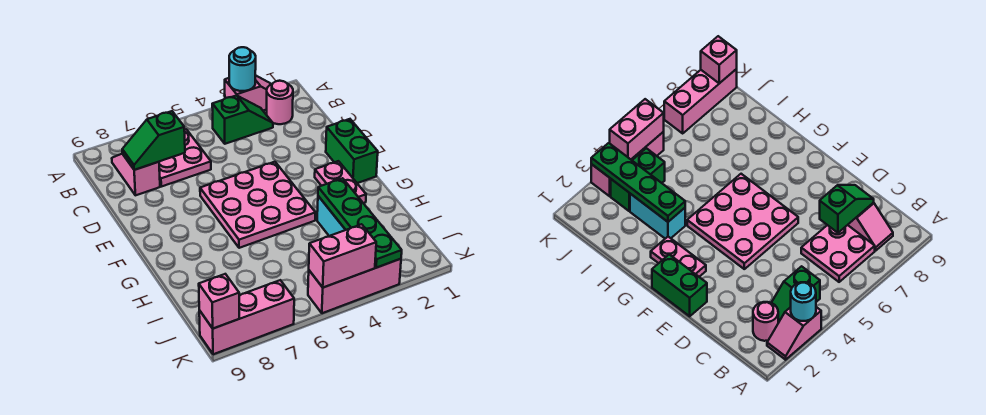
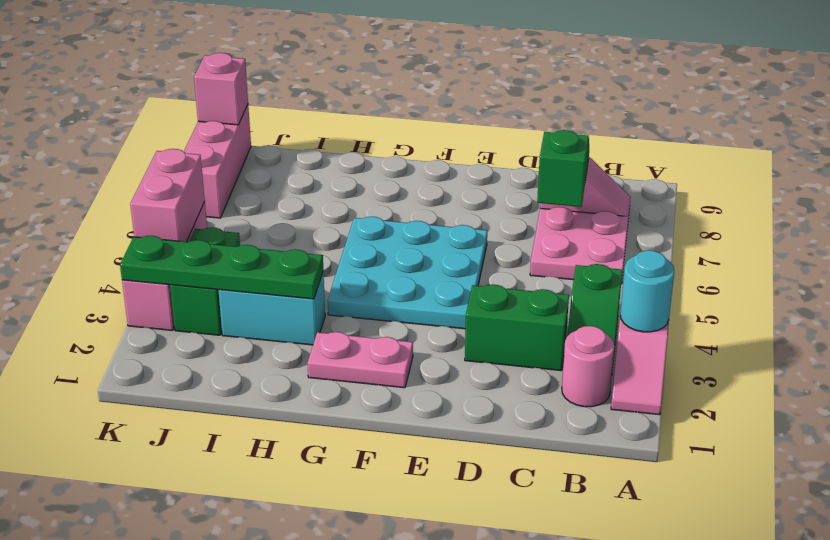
green 1x2 brick [326,119,378,183] -> green 1x2 brick moved to [465,284,569,371]
pink 3x3 plate [200,162,316,248] -> cyan 3x3 plate [327,217,487,329]

